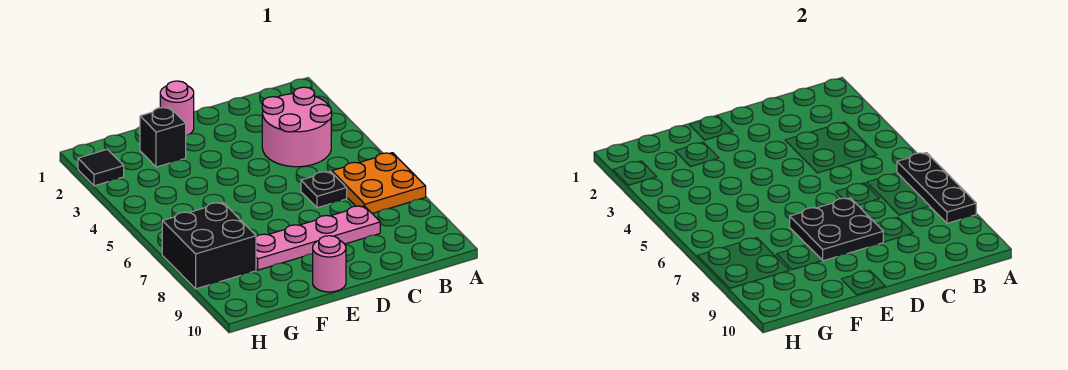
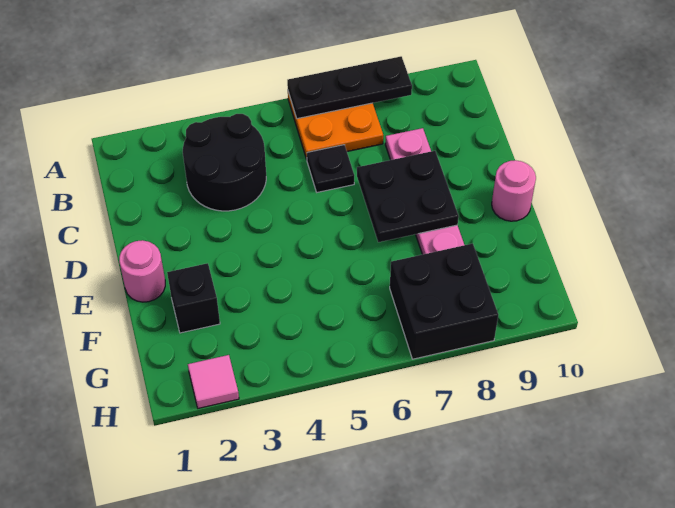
pink 2x2 round brick [262,87,332,167] -> black 2x2 round brick [183,114,266,211]
black 1x1 tile [78,149,124,186] -> pink 1x1 tile [188,355,239,408]

